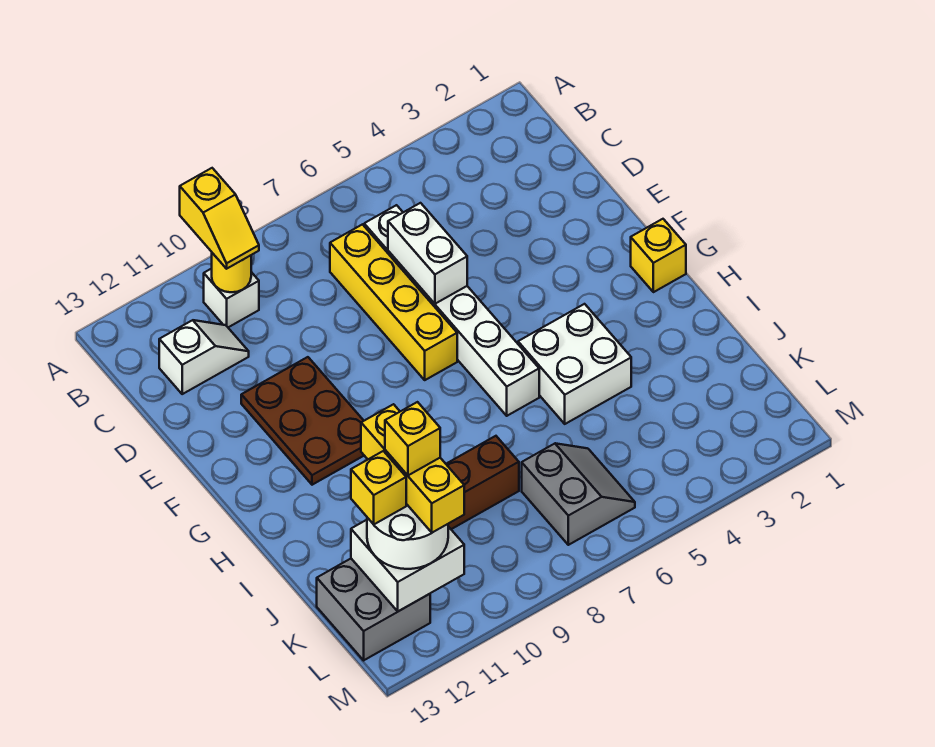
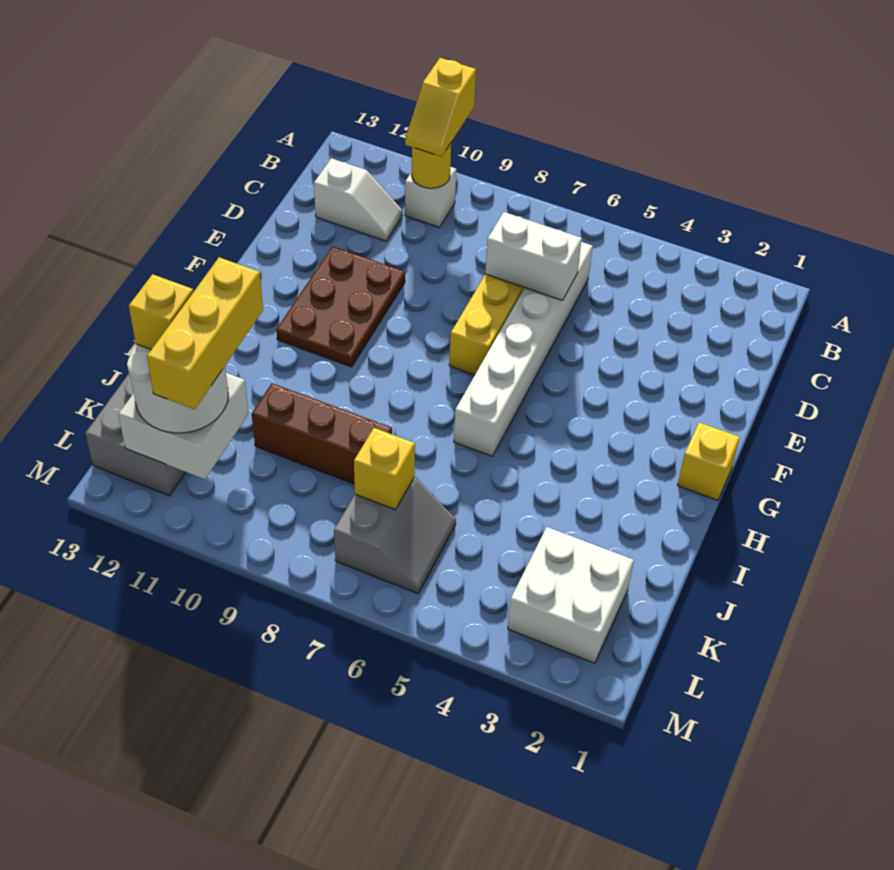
white 1x2 brick [388,203,467,304] -> white 1x2 brick turned to [485,212,582,300]
white 2x2 brick [518,304,631,424] -> white 2x2 brick moved to [508,527,634,663]
yellow 1x1 brick [385,402,440,475] -> yellow 1x1 brick moved to [354,428,415,510]

